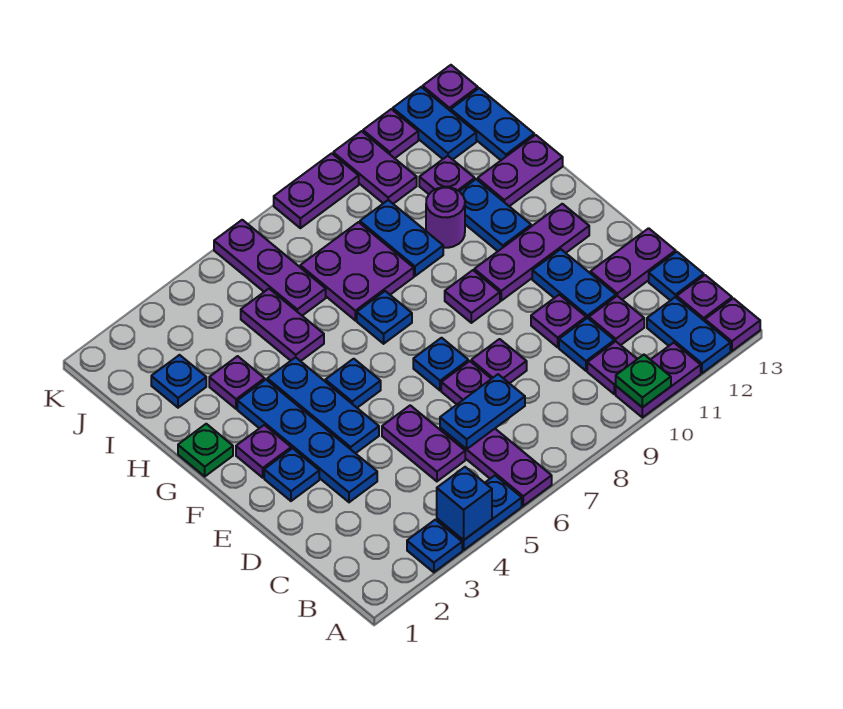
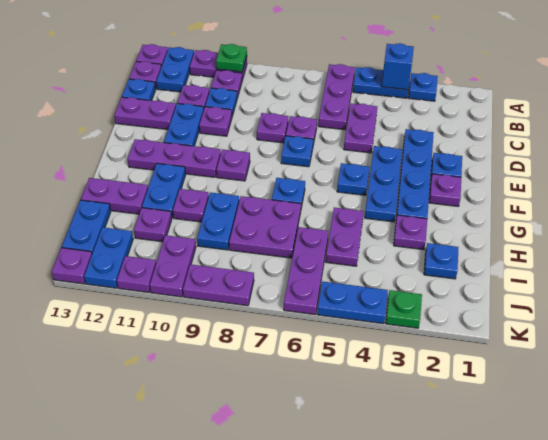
blue 1x2 plate [440,374,525,449] -> blue 1x2 plate moved to [317,281,388,324]
green 1x1 plate [178,424,233,476] -> green 1x1 plate moved to [386,290,422,328]
purple 1x1 round brick [426,187,465,248] -> purple 1x1 plate [173,189,209,222]

